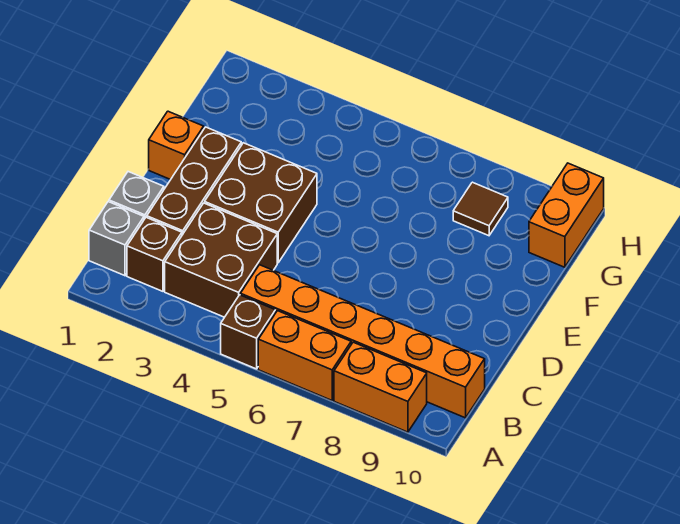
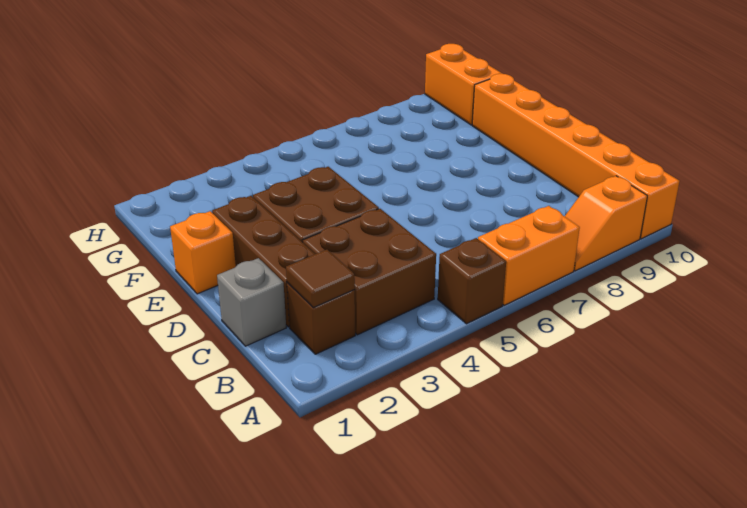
orange 1x2 brick [334,342,427,432] -> orange 1x2 slope [565,176,647,271]
grey 1x1 brick [89,202,144,276] -> none
orange 1x6 brick [240,265,485,418] -> orange 1x6 brick turned to [472,74,680,239]
brown 1x1 tile [453,182,508,236] -> brown 1x1 tile moved to [286,250,355,308]

